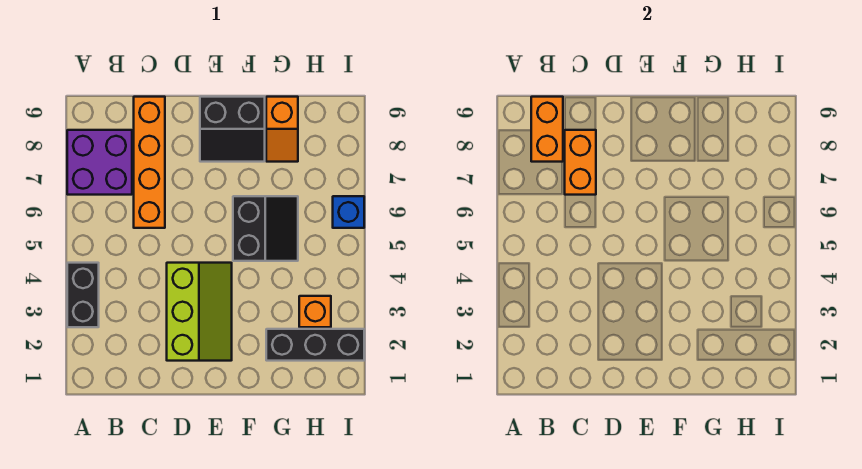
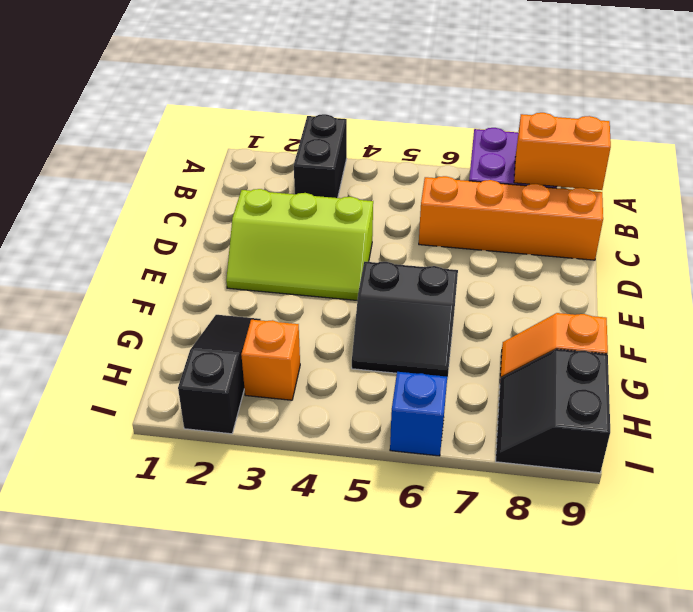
black 1x2 brick [67,263,99,327] -> black 1x2 brick turned to [294,114,347,198]
orange 1x2 brick [565,130,596,195] -> none
black 2x2 slope [200,97,265,162] -> black 2x2 slope moved to [496,349,610,473]
black 1x3 brick [266,329,364,361] -> black 1x3 slope [178,315,261,434]

